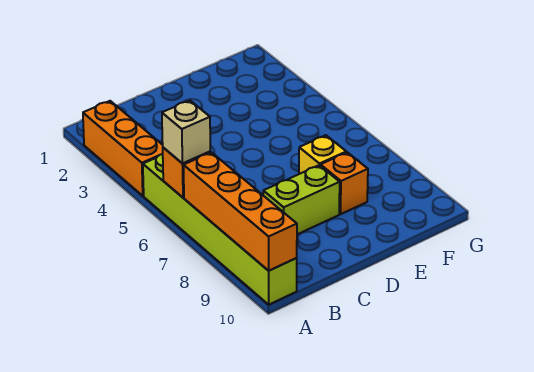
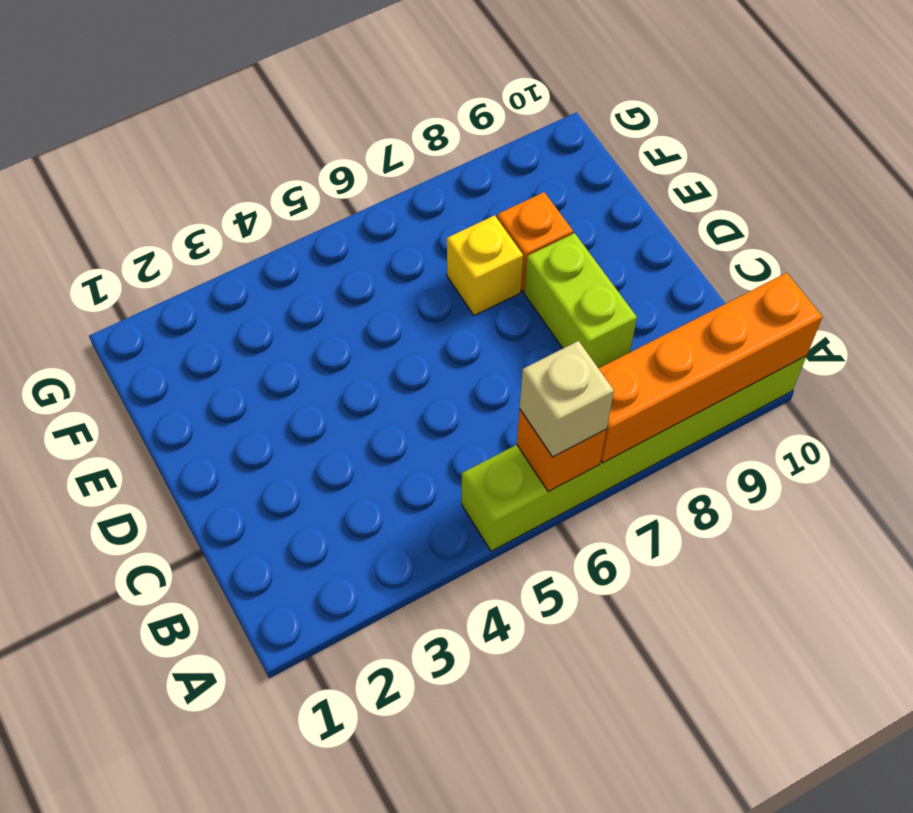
orange 1x3 brick [83,101,163,196] -> none

